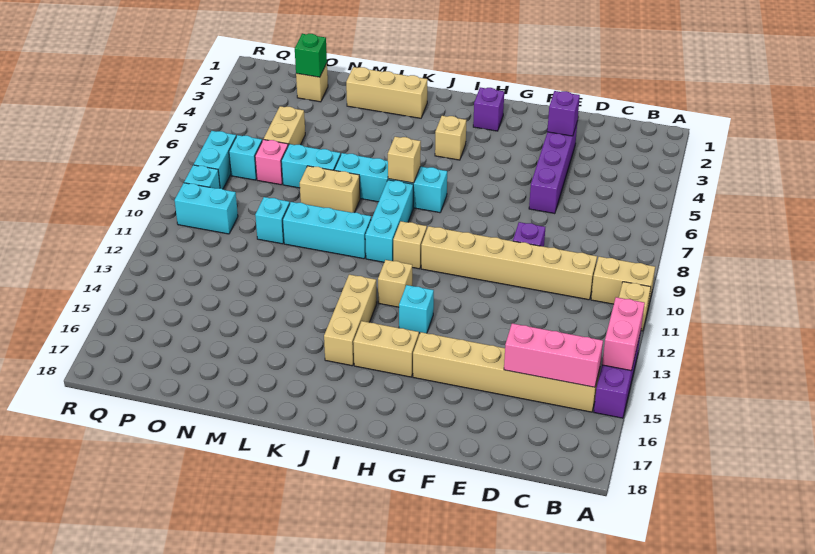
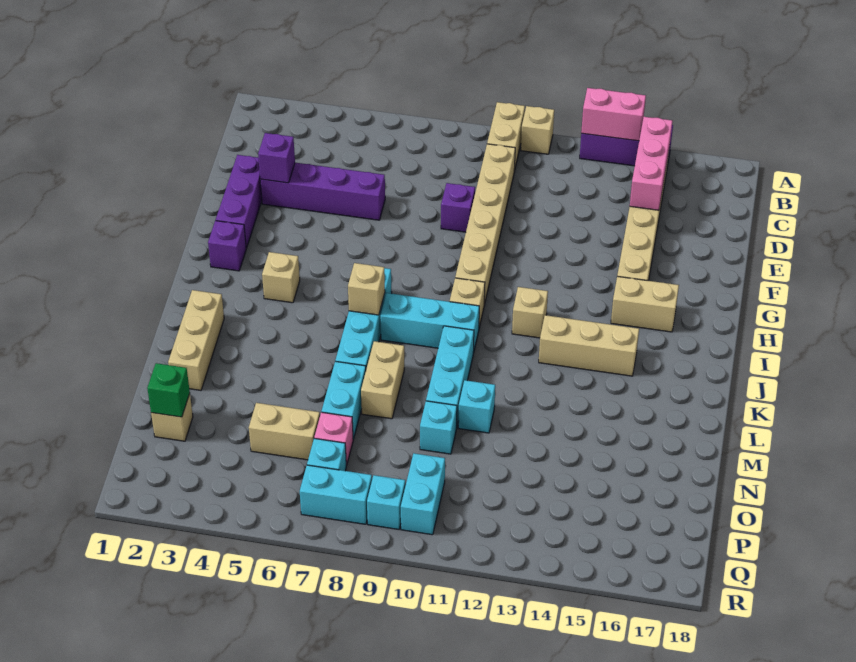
none -> purple 1x3 brick [216,155,262,248]
cyan 1x1 brick [399,285,434,333] -> cyan 1x1 brick moved to [458,380,495,433]
tan 1x2 brick [353,321,419,377] -> tan 1x2 brick turned to [611,276,679,332]

